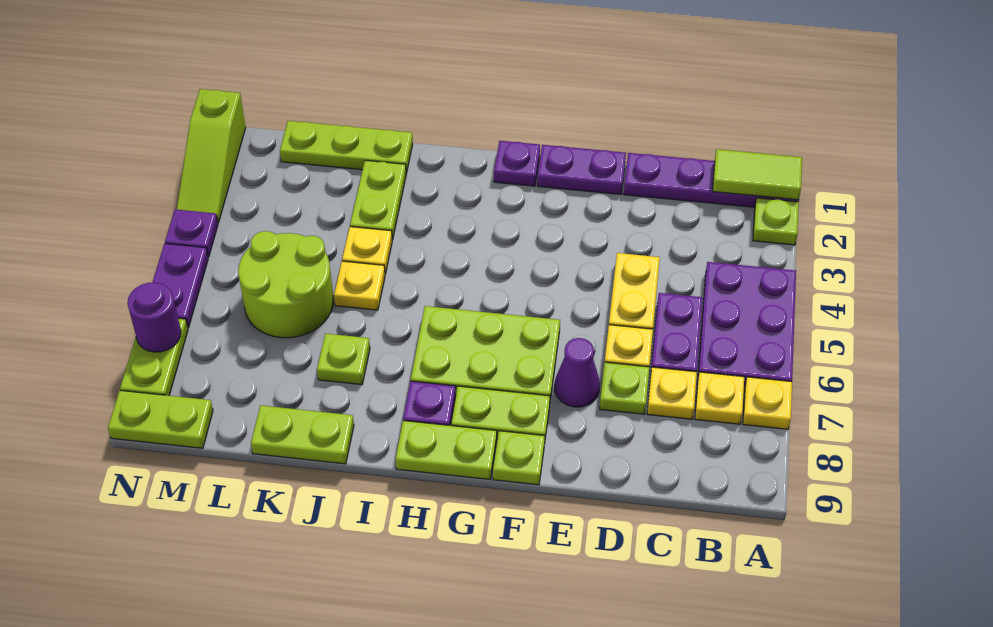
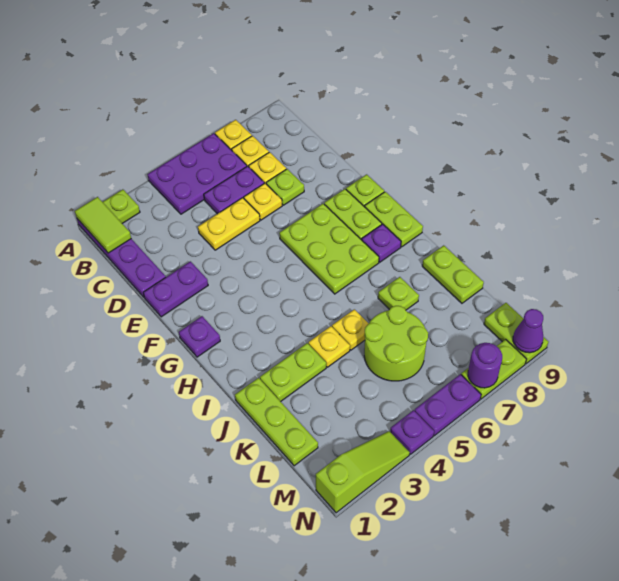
purple 1x2 plate [537,145,626,194] -> purple 1x2 plate turned to [143,261,208,317]
purple 1x1 cone [555,338,600,407] -> purple 1x1 cone moved to [513,309,543,353]

